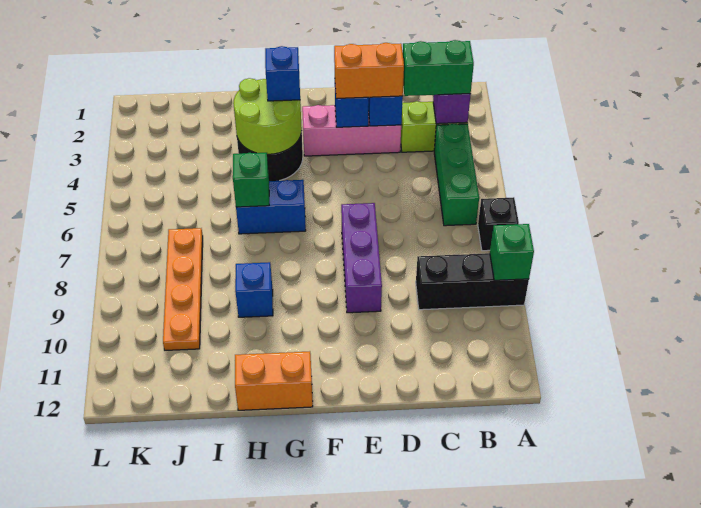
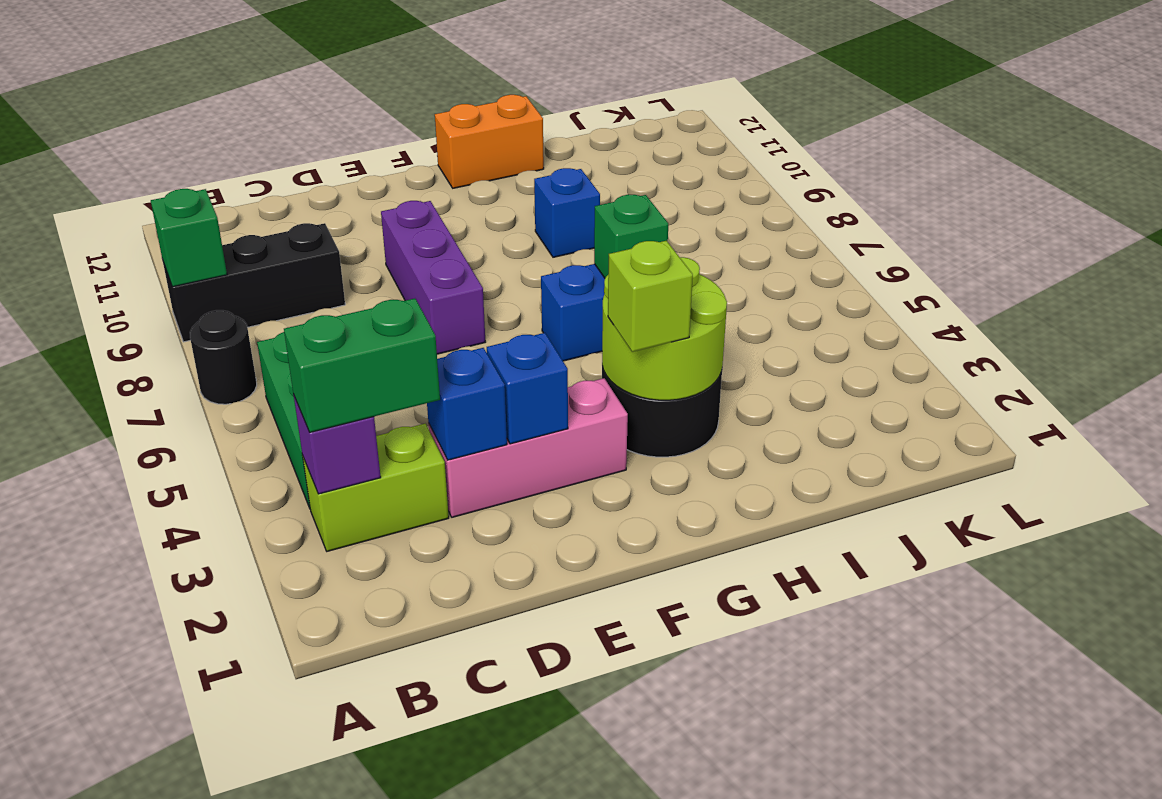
black 1x1 brick [478,197,519,251] -> black 1x1 round brick [190,310,257,404]
orange 1x2 brick [334,43,404,99] -> none
blue 1x1 brick [265,46,300,101] -> lime 1x1 brick [608,241,693,352]
orange 1x4 plate [163,228,203,350] -> none

